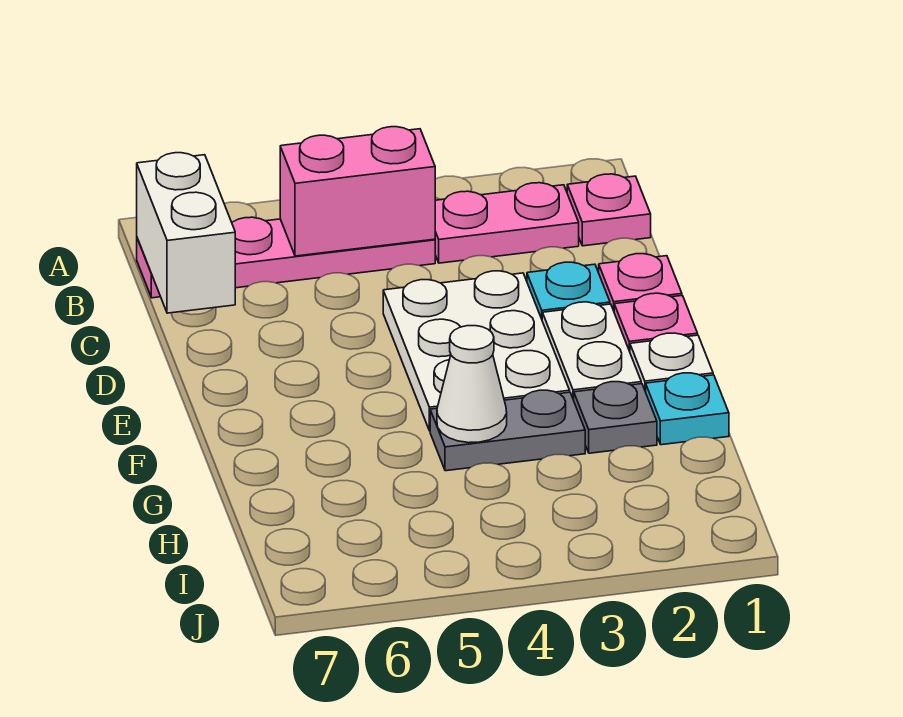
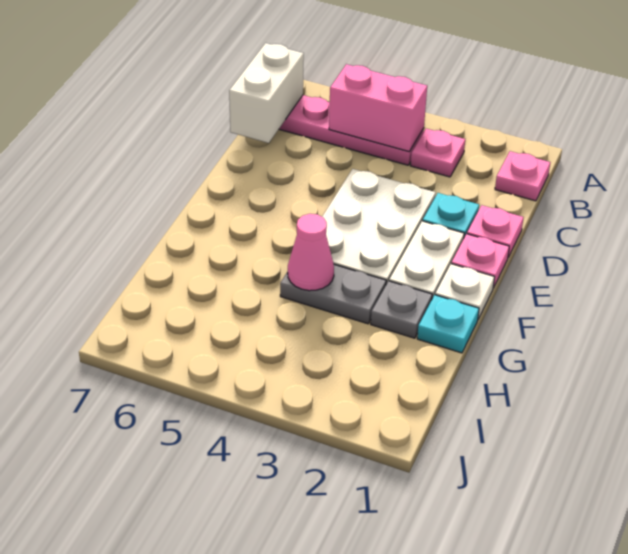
pink 1x2 plate [435,183,579,263] -> pink 1x1 plate [410,129,465,177]
white 1x1 cone [437,326,507,443] -> pink 1x1 cone [288,214,334,291]

